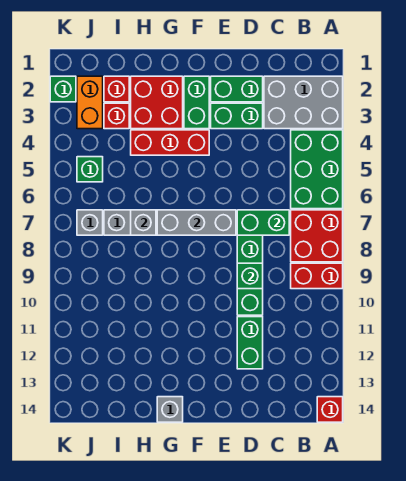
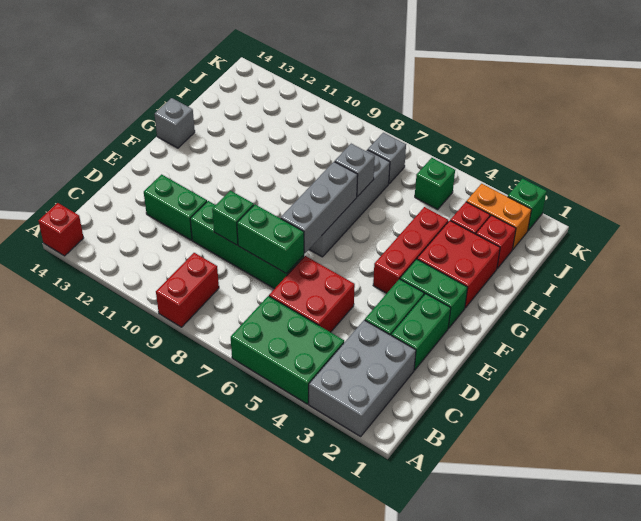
red 2x2 brick [291,210,343,262] -> red 2x2 brick moved to [269,256,355,332]
green 1x2 brick [237,210,289,235] -> green 1x2 brick turned to [237,205,304,274]

